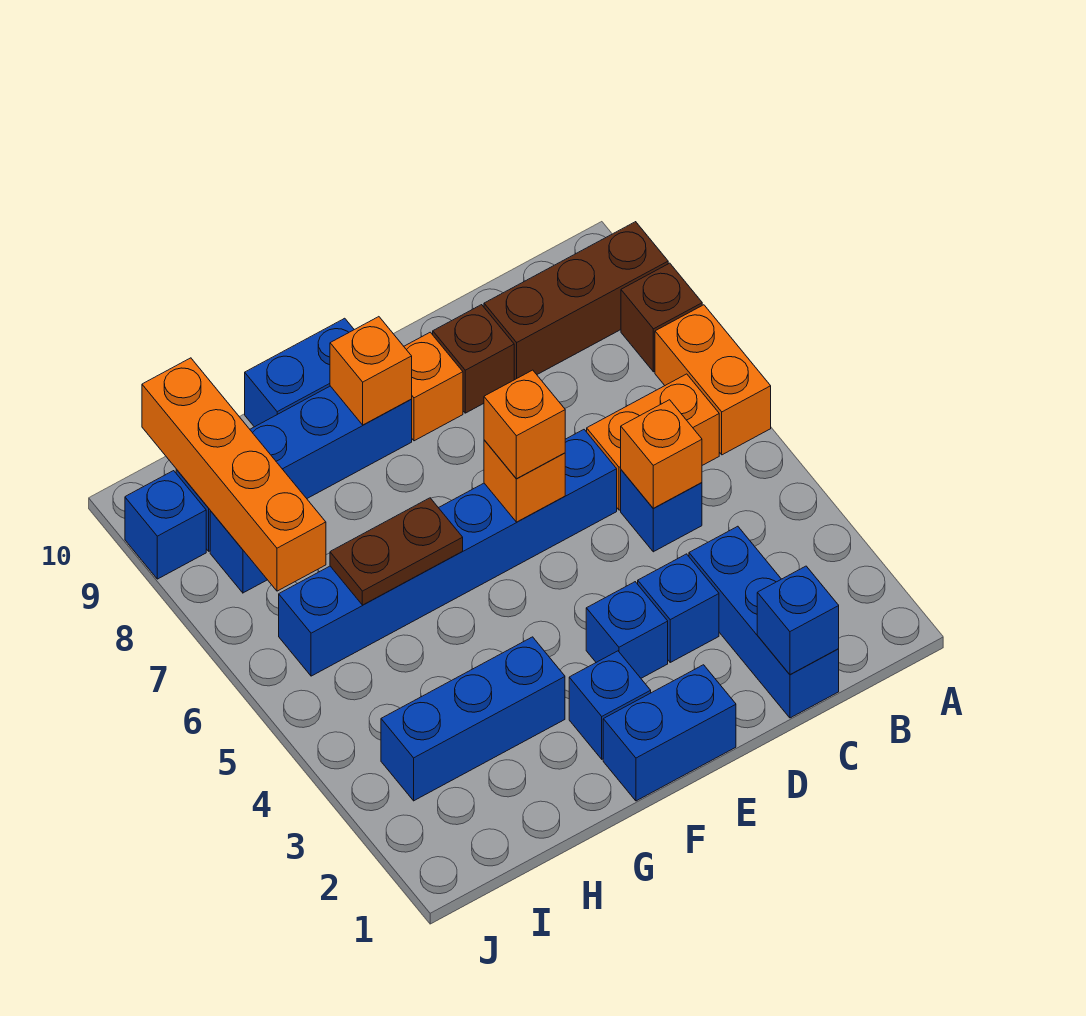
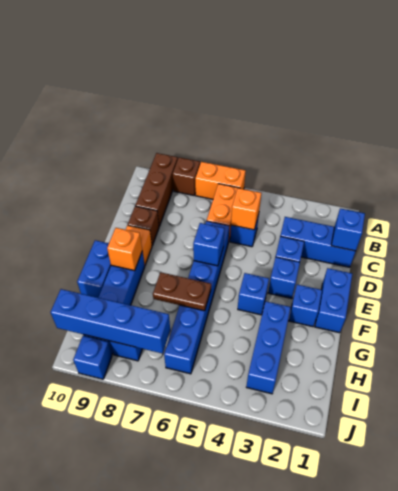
orange 1x1 brick [484,440,565,522] -> blue 1x1 brick [193,223,224,266]
orange 1x1 brick [484,370,565,479] -> none
none -> blue 1x1 brick [238,273,269,315]
brown 1x2 plate [330,498,463,605] -> brown 1x2 plate turned to [153,272,211,311]
orange 1x4 brick [142,358,326,591] -> blue 1x4 brick [51,289,170,354]

